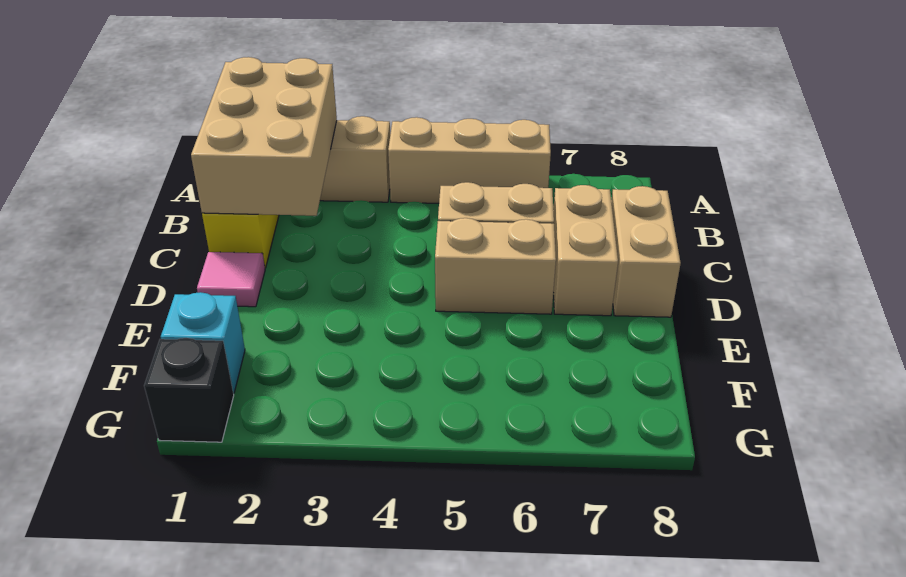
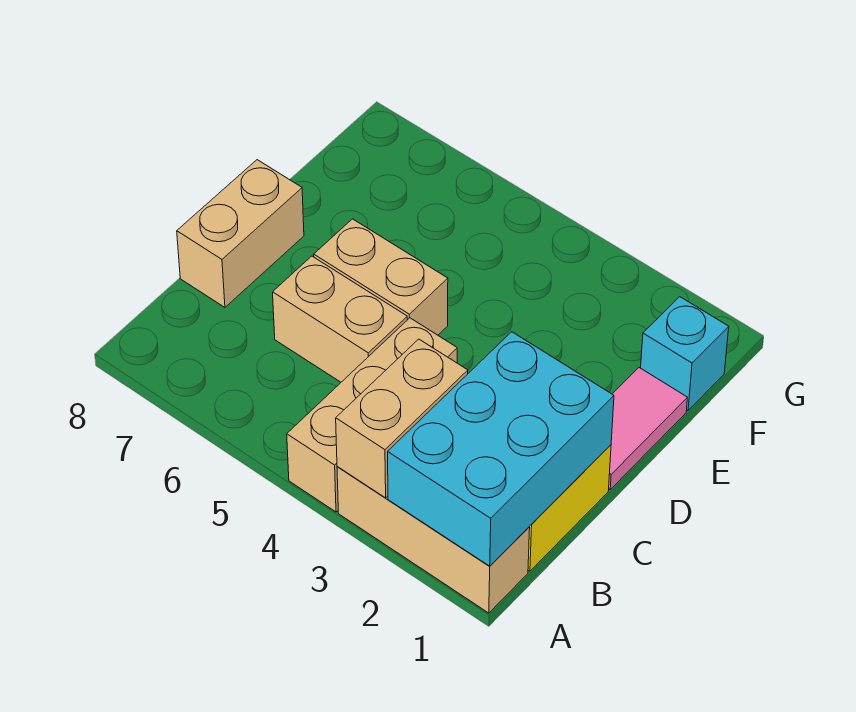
tan 2x3 brick [191,57,337,216] -> cyan 2x3 brick [388,332,614,566]
tan 1x3 brick [388,117,551,203] -> tan 1x3 brick turned to [287,318,457,512]
tan 1x2 brick [553,185,618,316] -> tan 1x2 brick moved to [336,339,468,498]
pink 1x1 tile [197,252,265,307] -> pink 1x2 tile [609,368,687,489]
black 1x1 brick [144,338,234,442] -> none

